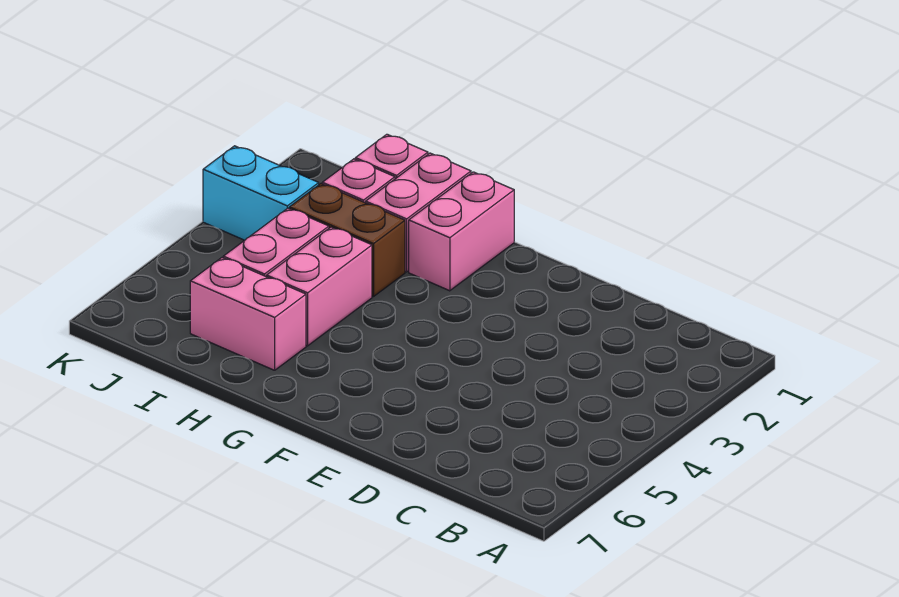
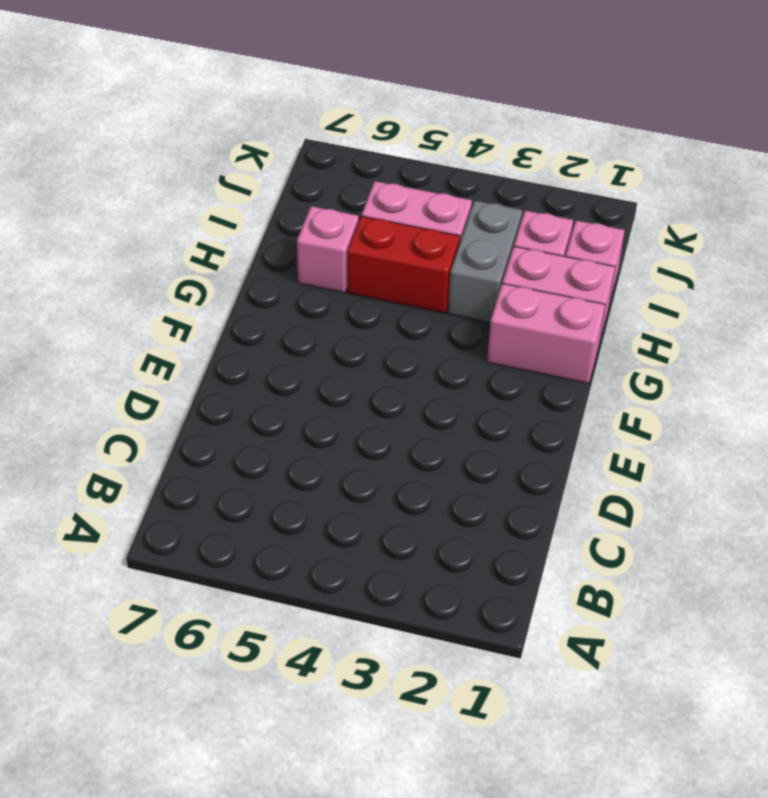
brown 1x2 brick [289,184,405,296] -> grey 1x2 brick [448,201,522,323]
pink 1x2 brick [267,227,372,346] -> red 1x2 brick [348,216,460,313]
pink 1x2 brick [190,258,306,370] -> pink 1x1 brick [297,206,359,293]
cyan 1x2 brick [203,146,319,240] -> none

